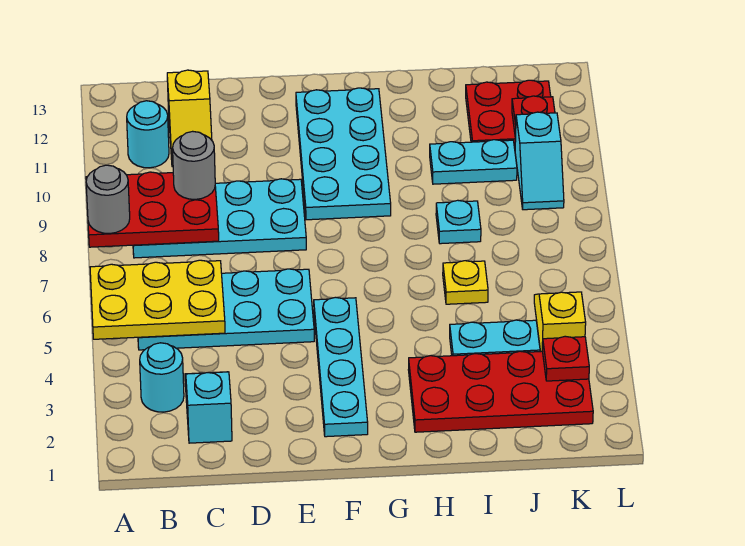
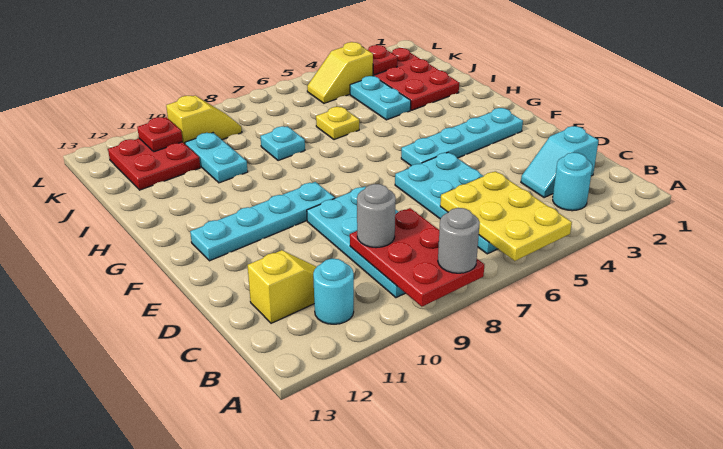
cyan 2x4 plate [296,88,391,220] -> cyan 1x4 plate [190,182,335,261]
red 2x4 plate [408,351,593,432] -> red 2x3 plate [373,48,459,110]
cyan 1x2 slope [515,112,564,210] -> yellow 1x2 slope [166,96,242,144]

